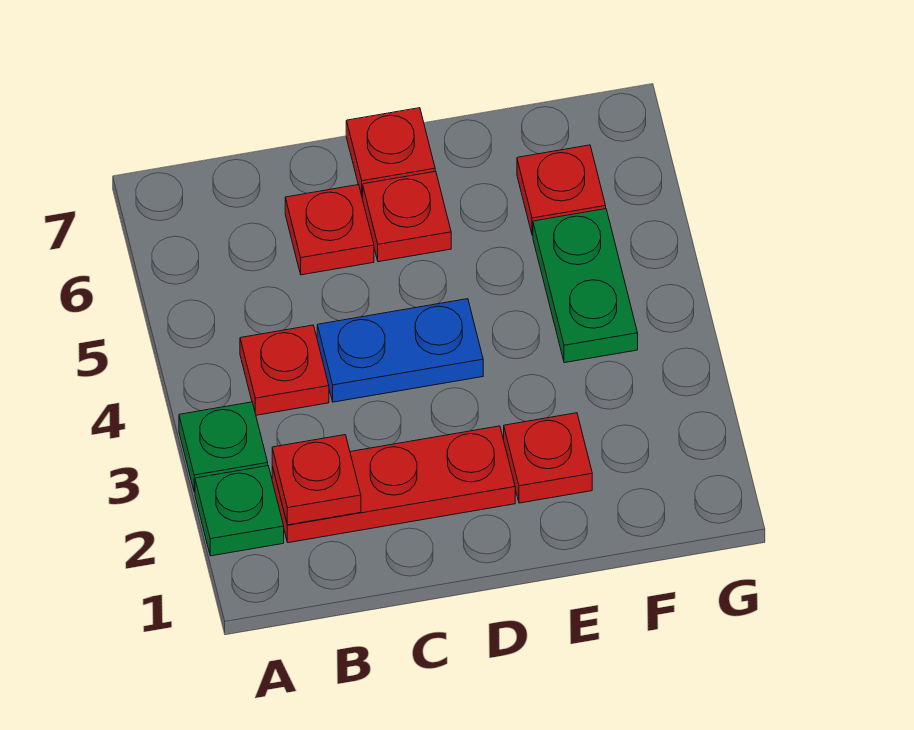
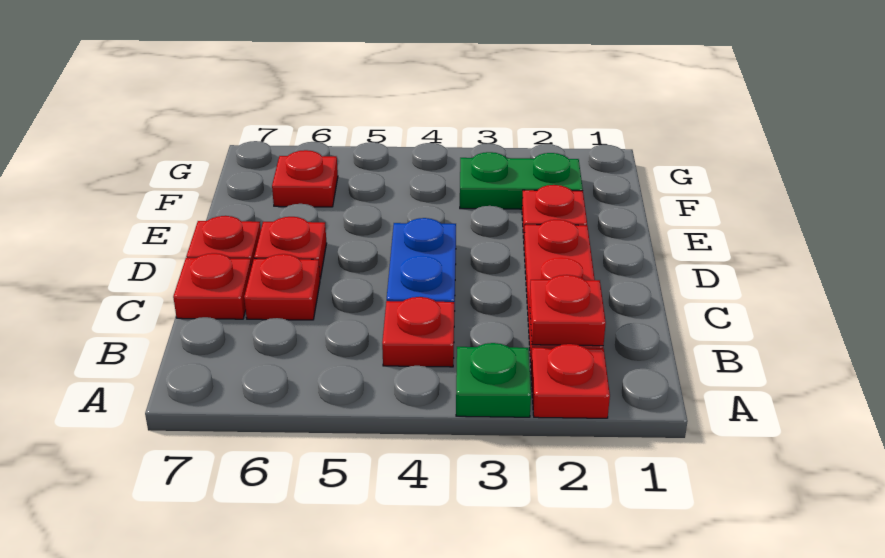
green 1x1 plate [195,466,284,556] -> red 1x1 plate [531,344,610,418]
none -> red 1x1 plate [173,253,251,319]
green 1x2 plate [533,209,638,363] -> green 1x2 plate moved to [460,152,583,209]

